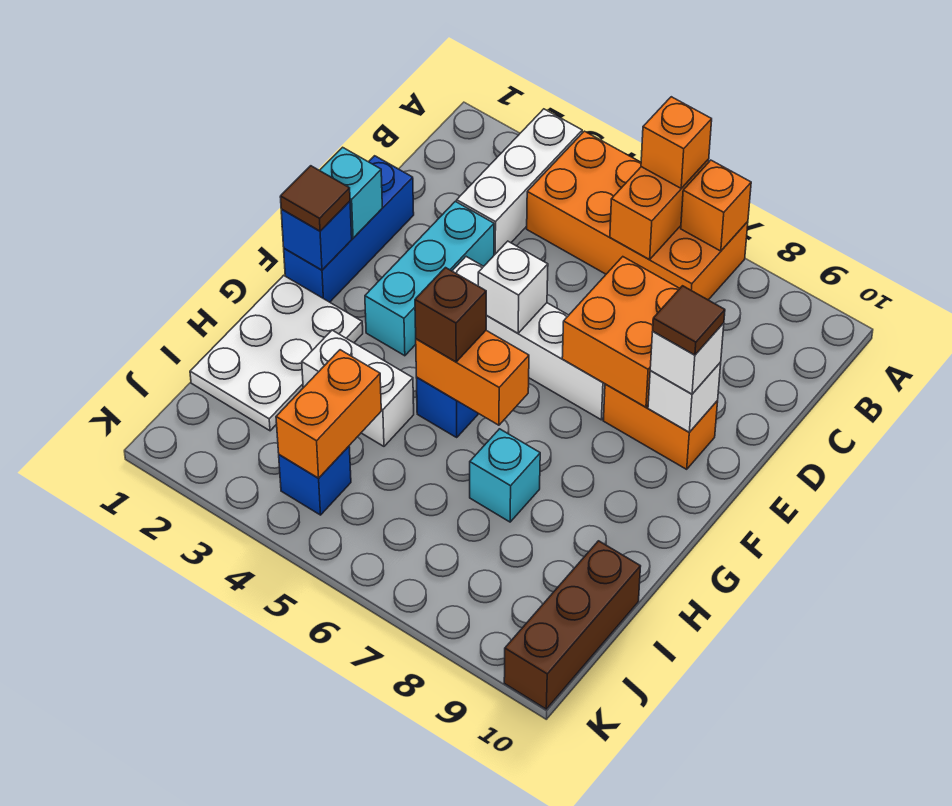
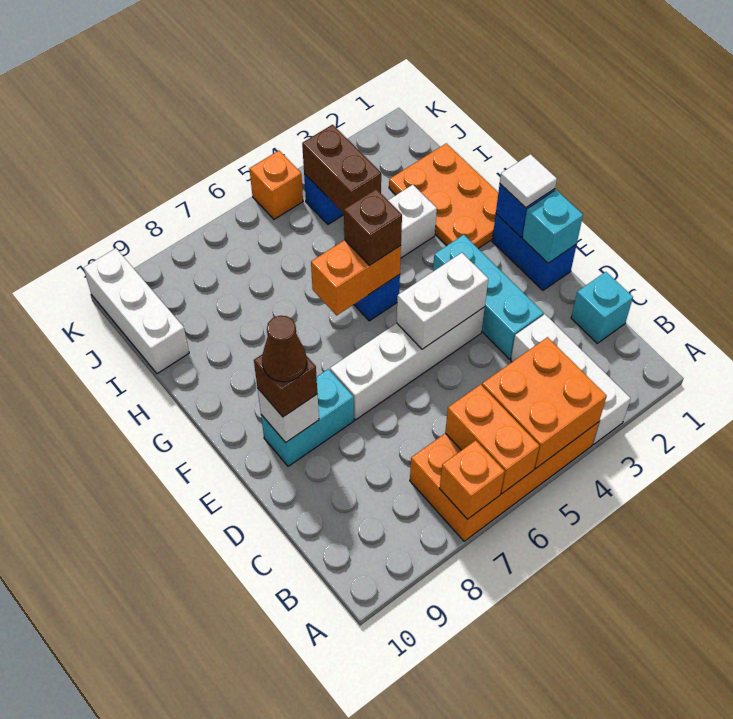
orange 1x1 brick [641,97,712,188] -> orange 1x1 brick moved to [249,151,303,219]
blue 1x3 brick [284,156,414,302] -> blue 1x2 brick [492,214,577,290]
orange 2x2 brick [562,257,680,407] -> orange 2x2 brick moved to [482,337,607,469]
white 1x1 brick [478,241,548,333] -> white 1x2 brick [397,253,488,349]
orange 1x2 brick [603,384,718,469] -> cyan 1x2 brick [261,369,354,466]
white 1x1 brick [650,323,724,394] -> brown 1x1 brick [254,354,317,417]
brown 1x1 tile [653,286,725,355] -> brown 1x1 cone [262,316,307,382]
brown 1x1 tile [280,166,350,231] -> white 1x1 tile [500,154,557,208]
white 2x3 plate [190,275,363,431] -> orange 2x3 plate [389,143,498,249]
cyan 1x1 brick [470,429,540,522] -> cyan 1x1 brick moved to [571,272,633,343]
orange 1x2 brick [276,350,381,478] -> brown 1x2 brick [302,125,381,214]
brown 1x3 brick [504,541,641,709] -> white 1x3 brick [84,248,189,374]

